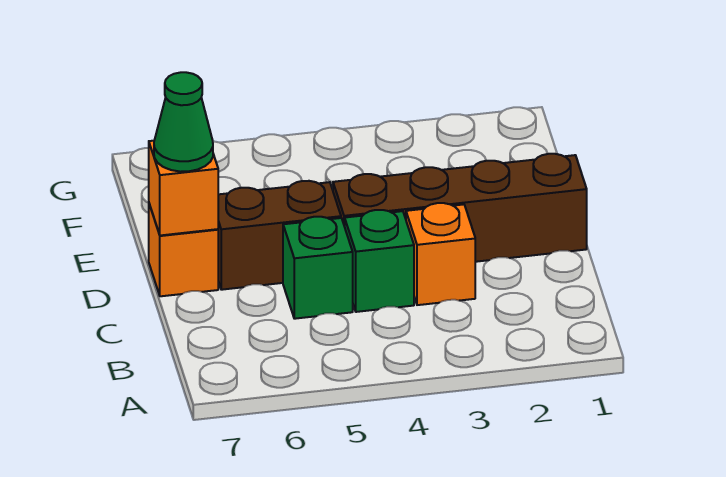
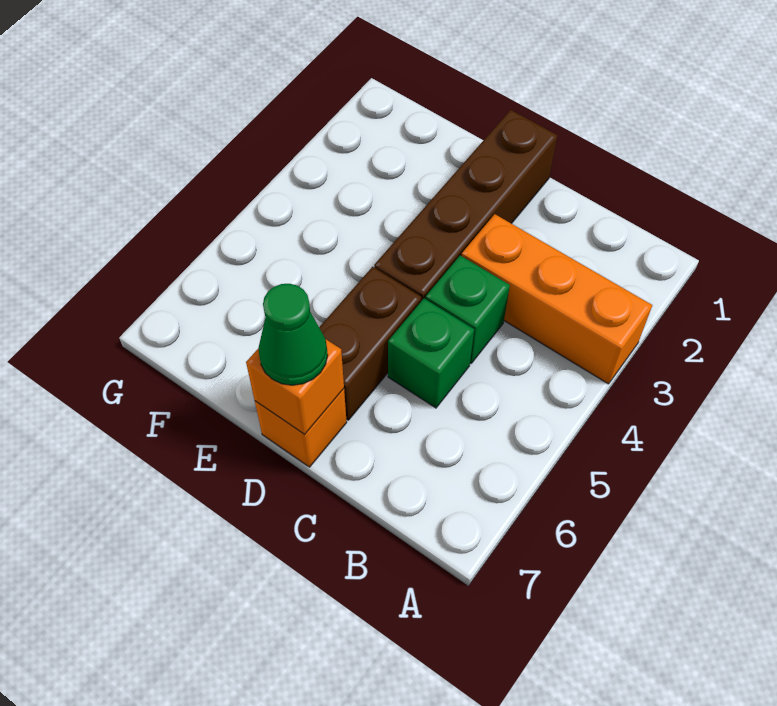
orange 1x1 brick [406,203,475,305] -> orange 1x3 brick [462,214,652,384]

